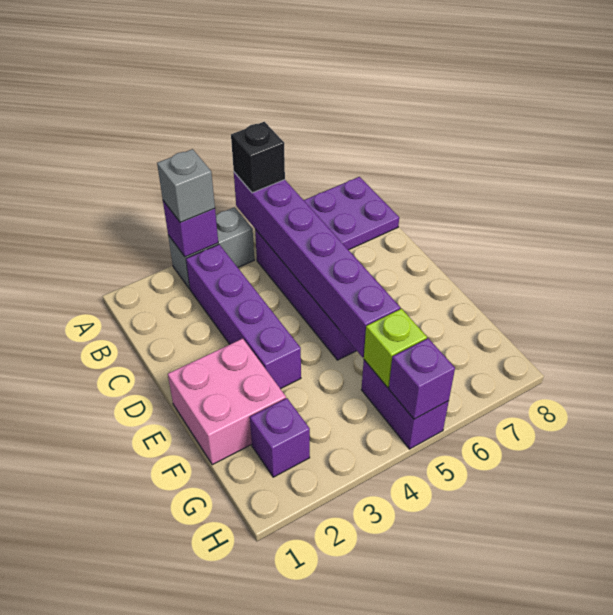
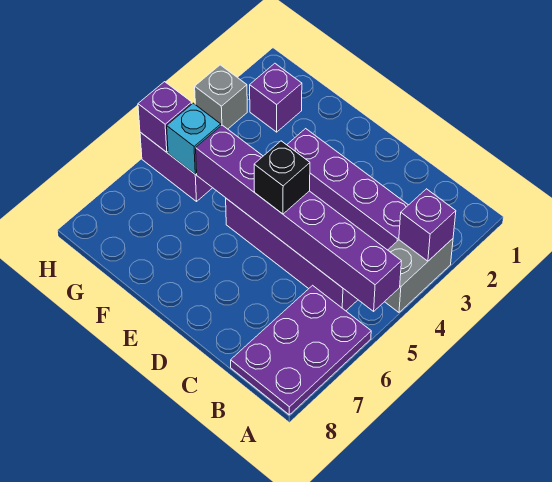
grey 1x1 brick [157,149,215,223] -> grey 1x1 brick moved to [195,65,247,129]
black 1x1 brick [231,122,285,193] -> black 1x1 brick moved to [254,141,310,214]
pink 2x2 brick [168,338,286,465] -> none
lime 1x1 brick [364,309,427,388] -> cyan 1x1 brick [167,103,221,174]

